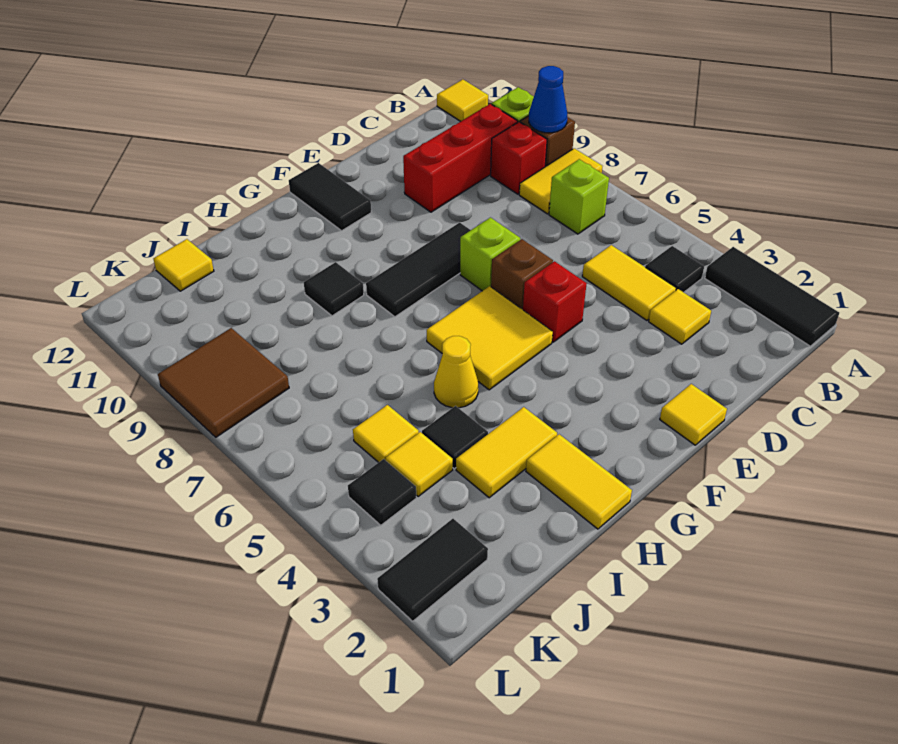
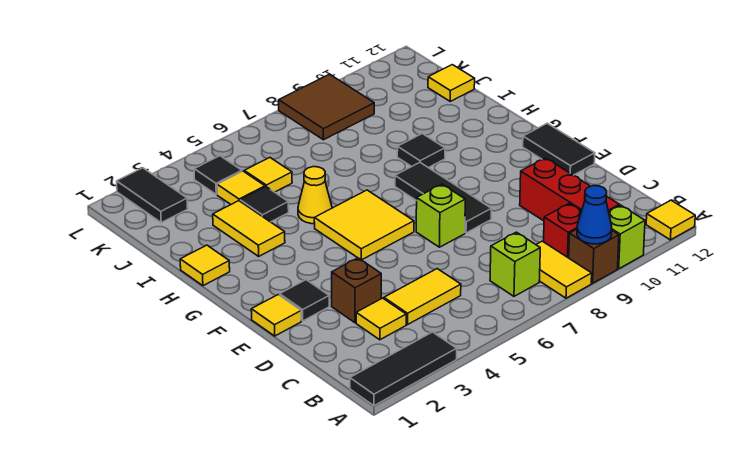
black 1x1 tile [645,246,704,292] -> black 1x1 tile moved to [280,280,329,321]
red 1x1 brick [523,261,587,342] -> none
brown 1x1 brick [491,239,553,310] -> brown 1x1 brick moved to [332,258,381,323]
black 1x2 tile [289,163,371,231] -> black 1x2 tile turned to [523,123,595,175]
yellow 1x2 tile [526,434,632,529] -> yellow 1x1 tile [180,245,230,286]

